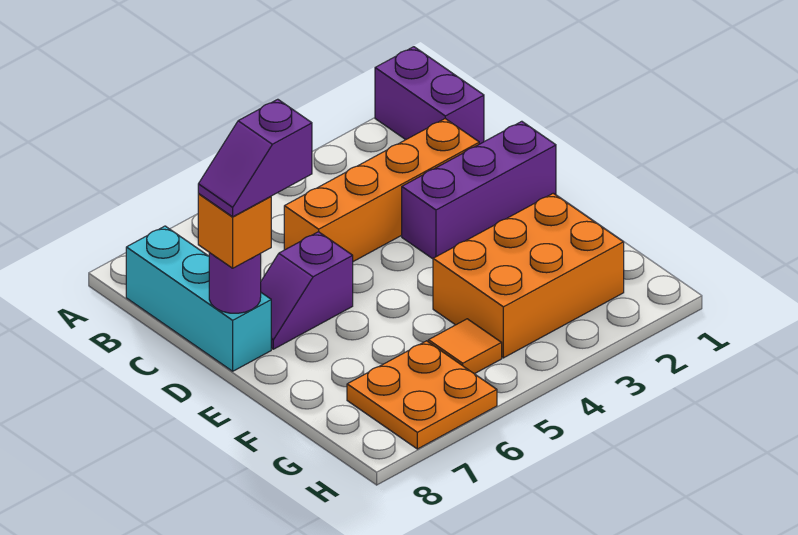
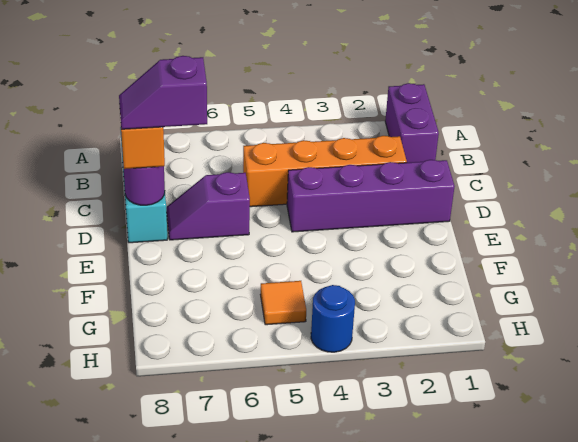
purple 1x3 brick [402,121,556,259] -> purple 1x4 brick [287,160,455,232]
orange 2x3 brick [433,193,624,358] -> none
orange 2x2 plate [347,341,497,449] -> none
none -> blue 1x1 round brick [311,285,355,352]

